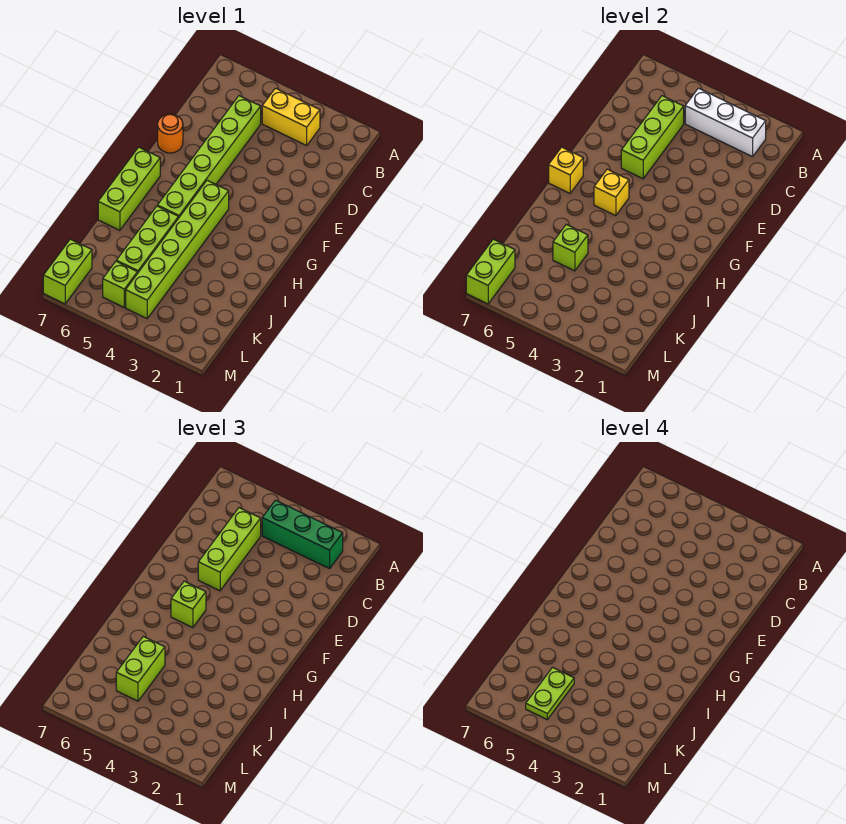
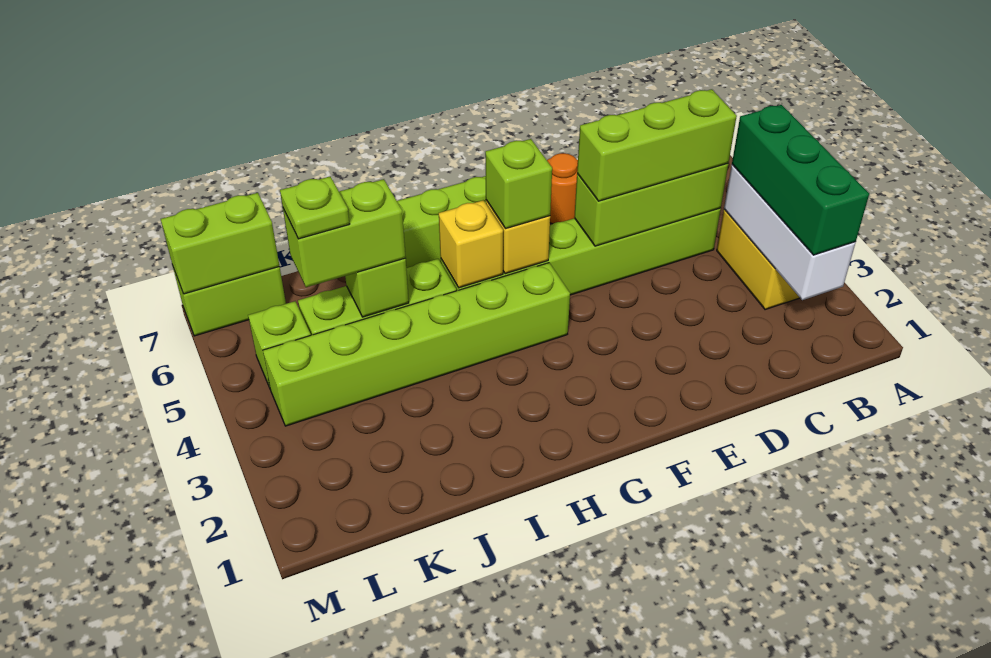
yellow 1x1 brick [549,147,583,193] -> yellow 1x1 brick moved to [439,200,503,288]
lime 1x2 plate [526,667,574,719] -> lime 1x1 plate [280,176,349,239]

